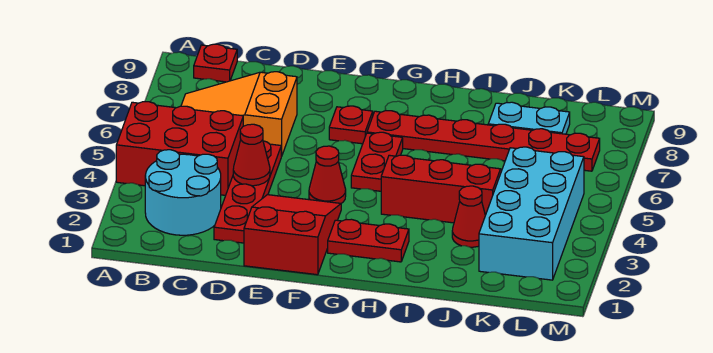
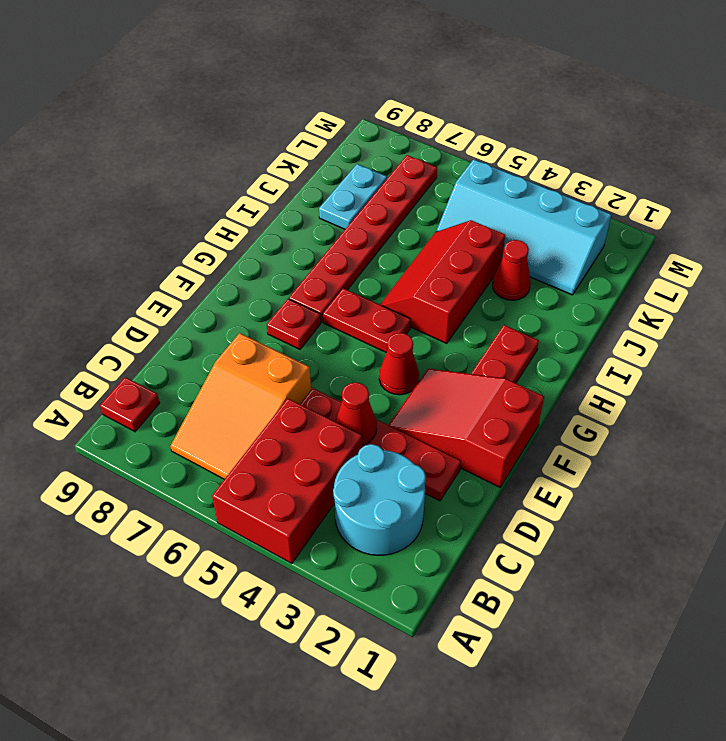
cyan 2x4 brick [479,147,584,280] -> cyan 2x4 slope [436,159,611,295]

